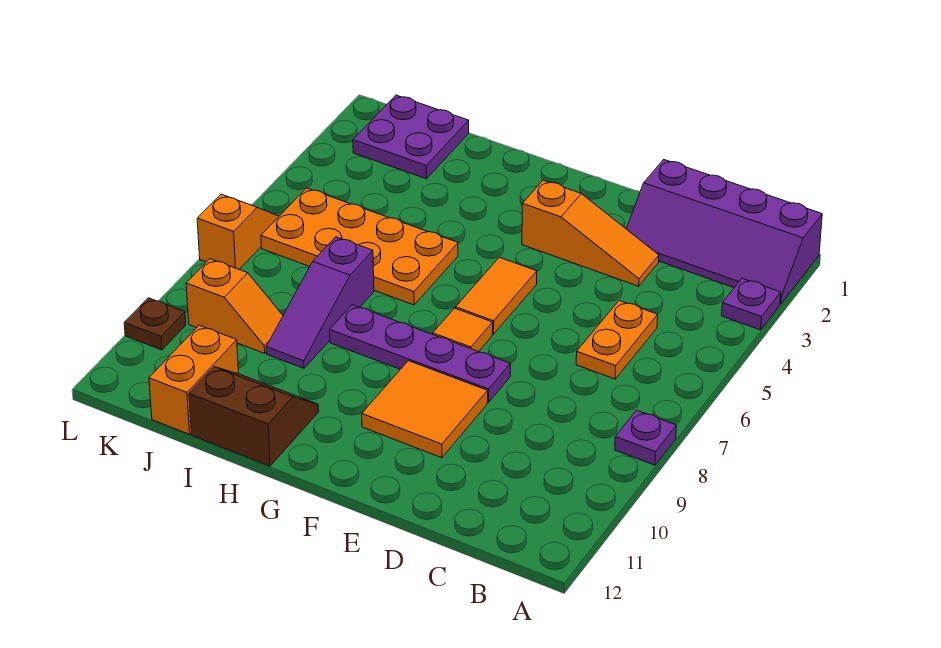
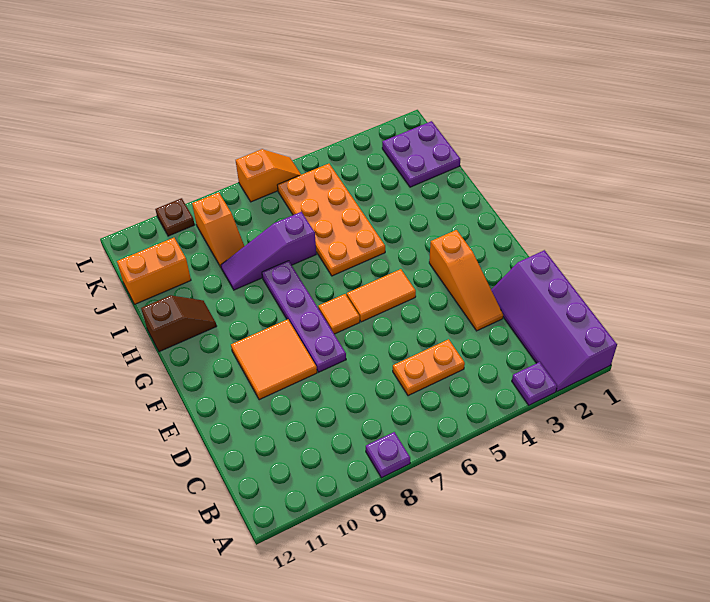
brown 2x2 slope [189,367,319,466] -> brown 1x2 slope [141,295,217,352]

